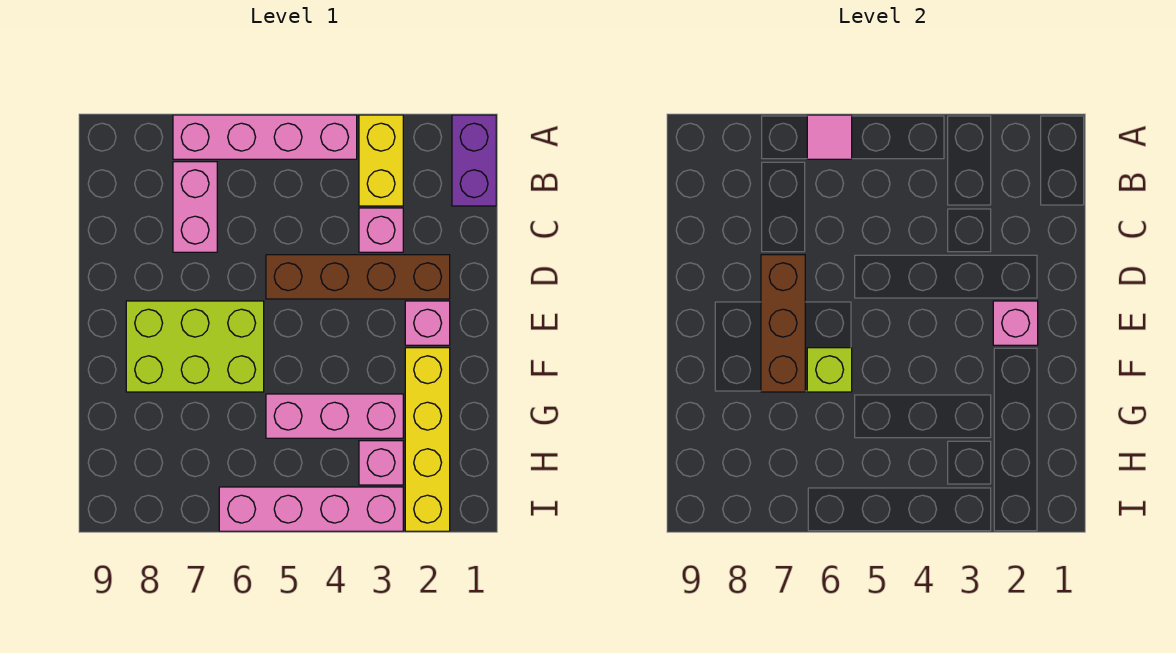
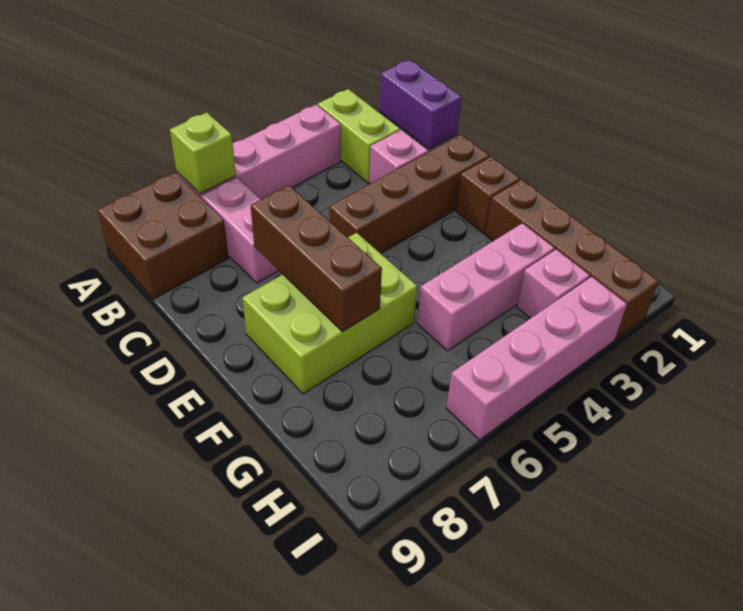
yellow 1x2 brick [359,115,403,206] -> lime 1x2 brick [318,89,400,183]
pink 1x1 tile [807,115,852,159] -> none
none -> brown 2x2 brick [98,173,229,299]
pink 1x1 brick [405,301,450,345] -> brown 1x1 brick [456,157,520,234]
pink 1x1 brick [993,301,1038,345] -> none
yellow 1x4 brick [405,348,450,531] -> brown 1x4 brick [486,180,659,339]
lime 1x1 brick [807,348,852,392] -> lime 1x1 brick moved to [170,112,236,194]

